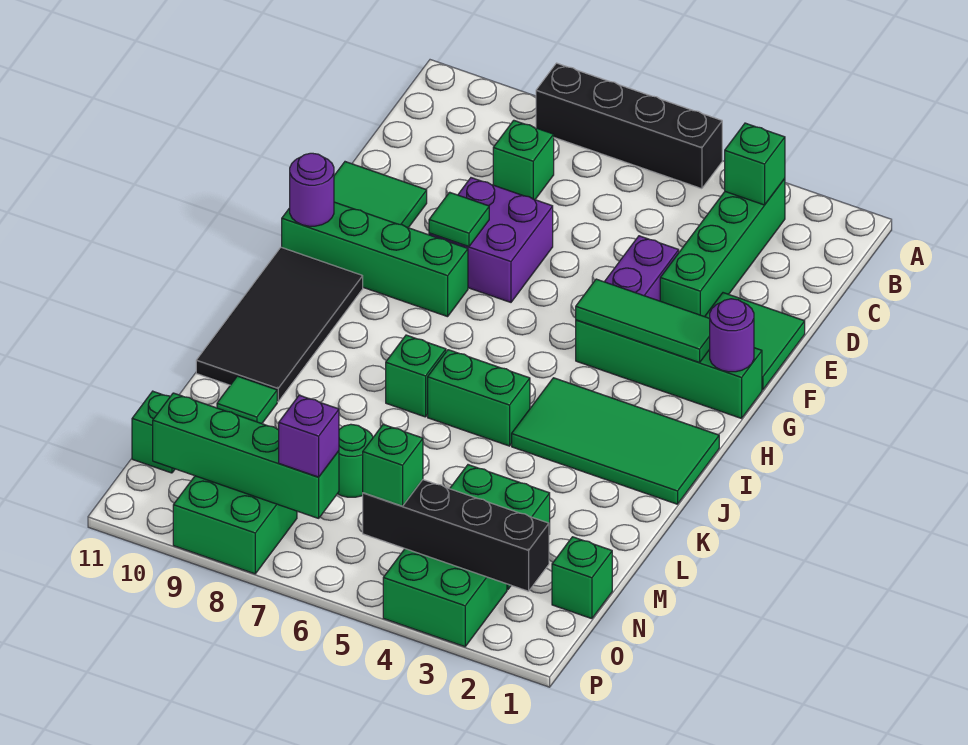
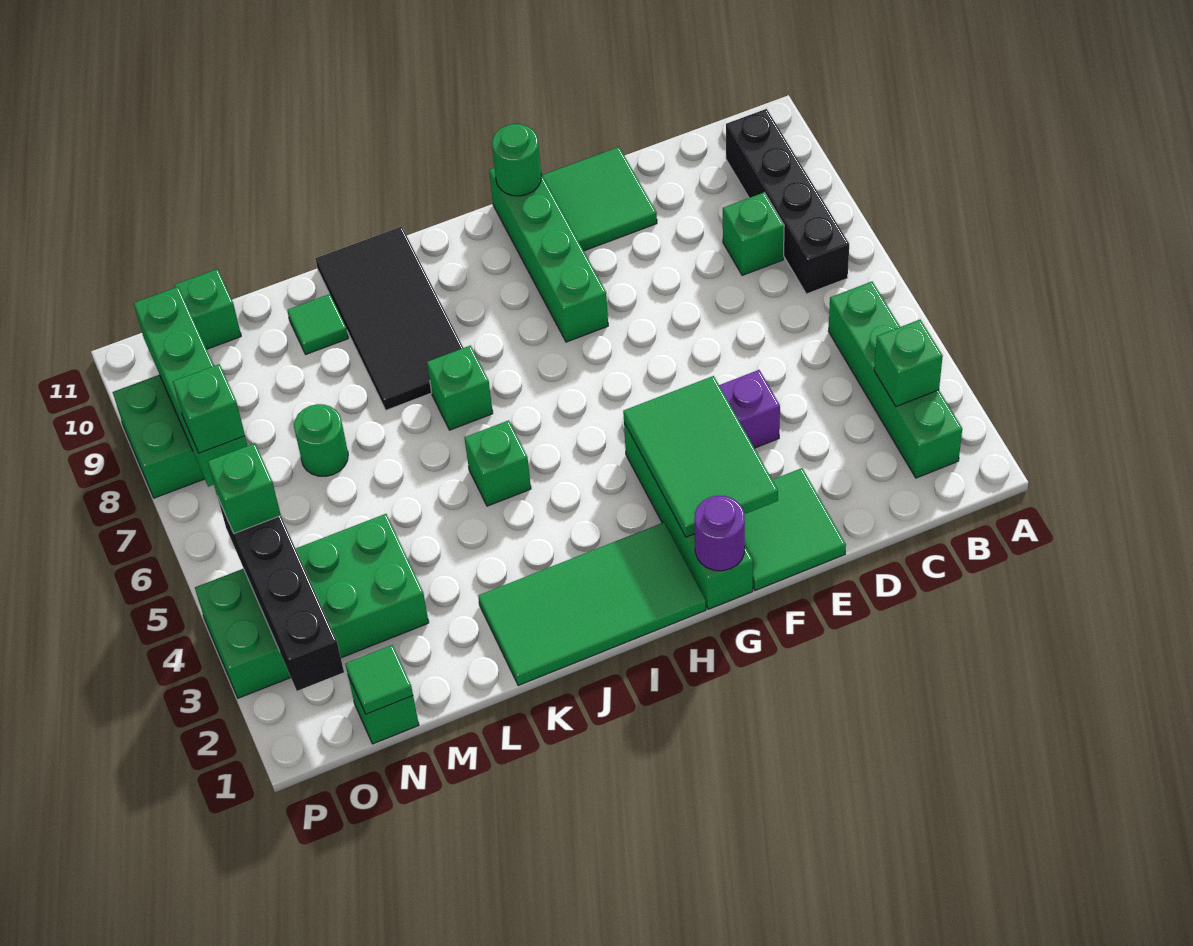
black 1x4 brick [536,63,722,189] -> black 1x4 brick moved to [726,109,849,294]
green 1x4 brick [660,179,785,317] -> green 1x4 brick turned to [828,282,962,478]
purple 2x2 brick [429,178,553,302] -> none
green 1x1 tile [429,192,489,247] -> green 1x1 tile moved to [345,645,413,714]
green 1x3 tile [576,279,710,363] -> green 2x3 tile [623,376,778,537]
purple 1x1 round brick [290,153,334,226] -> green 1x1 round brick [492,124,541,196]
black 2x4 tile [196,247,363,402] -> black 2x4 tile turned to [315,227,463,410]
green 2x4 tile [512,378,719,504] -> green 2x4 tile turned to [478,523,706,686]
green 1x2 brick [428,350,530,446] -> green 1x1 brick [464,420,531,506]
purple 1x1 brick [279,395,339,477] -> green 1x1 brick [173,364,245,453]

